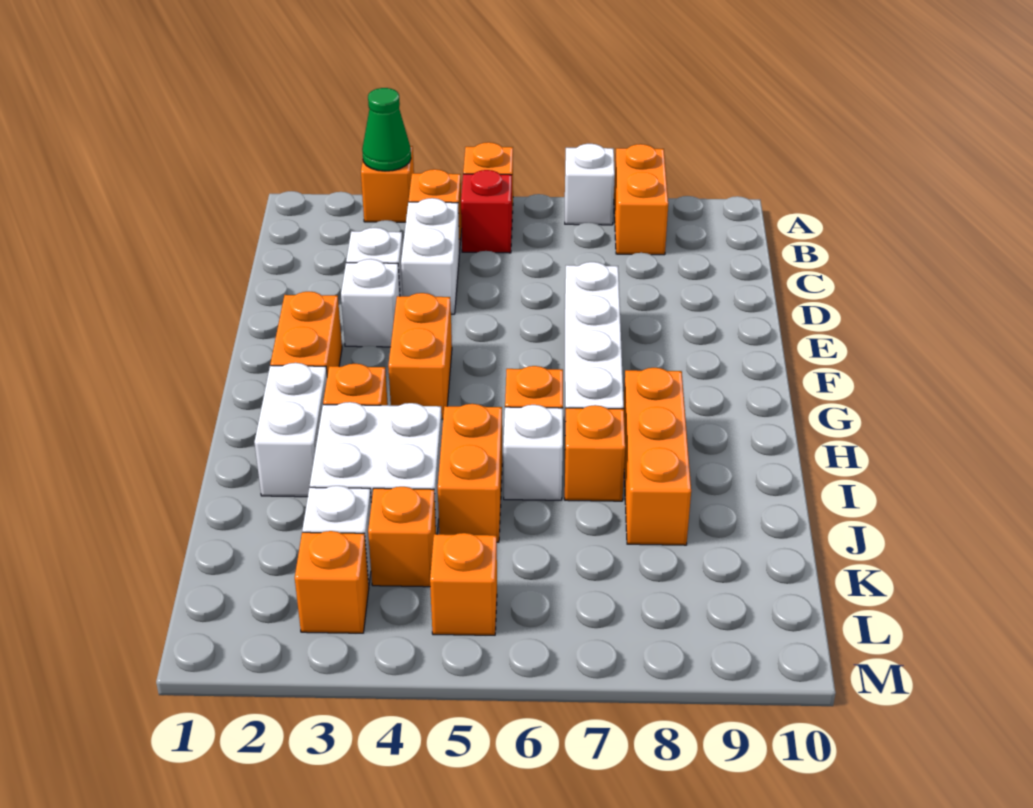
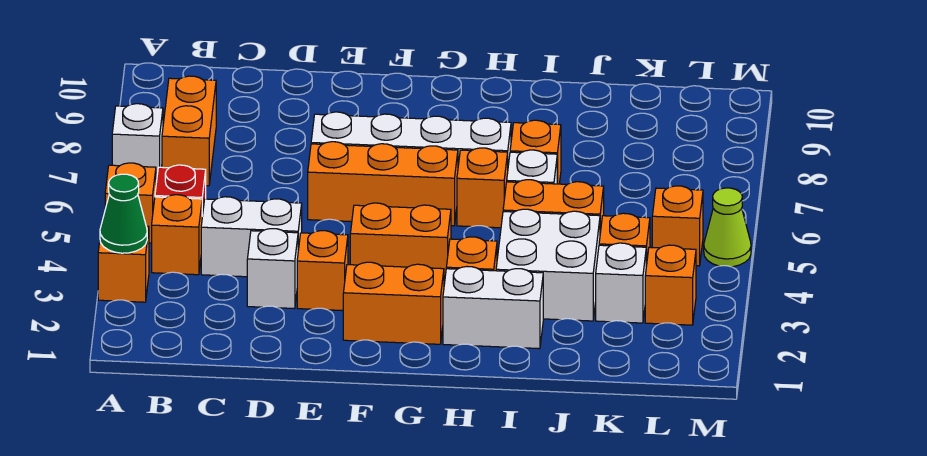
orange 1x2 brick [614,144,668,255] -> orange 1x2 brick turned to [162,76,216,186]
white 1x1 brick [341,259,400,347] -> orange 1x1 brick [297,231,348,311]
orange 1x3 brick [624,368,691,545] -> orange 1x3 brick moved to [308,142,458,226]
none -> lime 1x1 cone [704,188,751,267]

